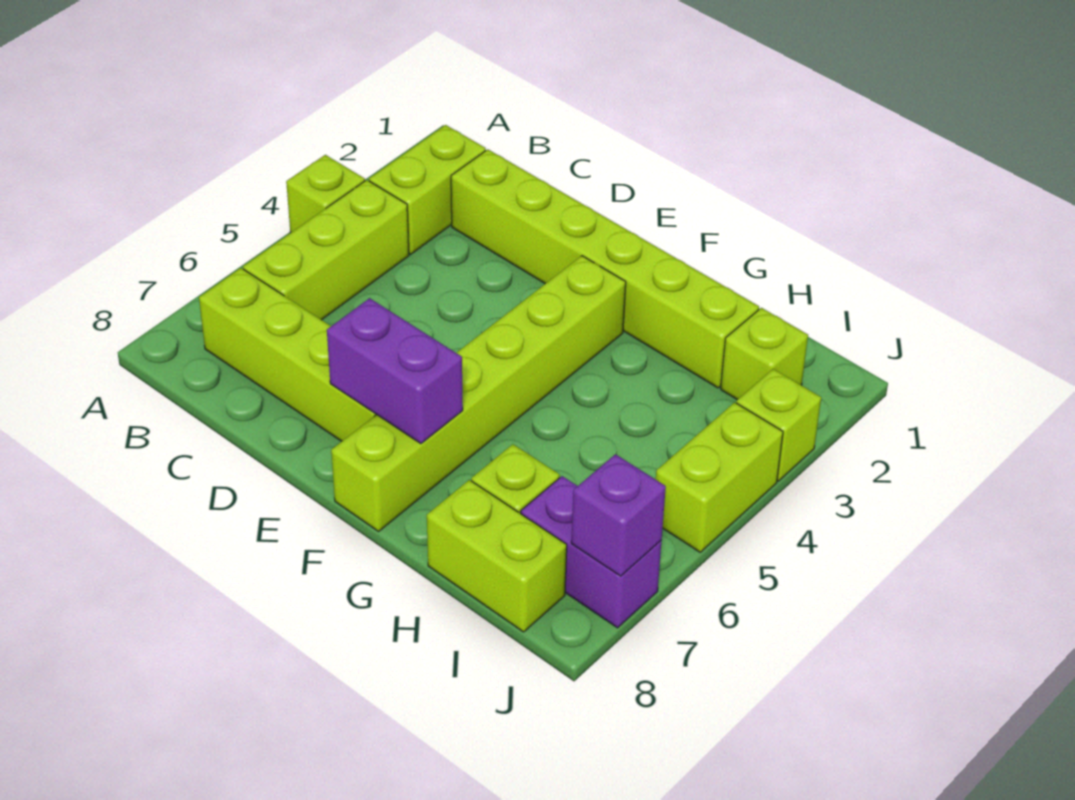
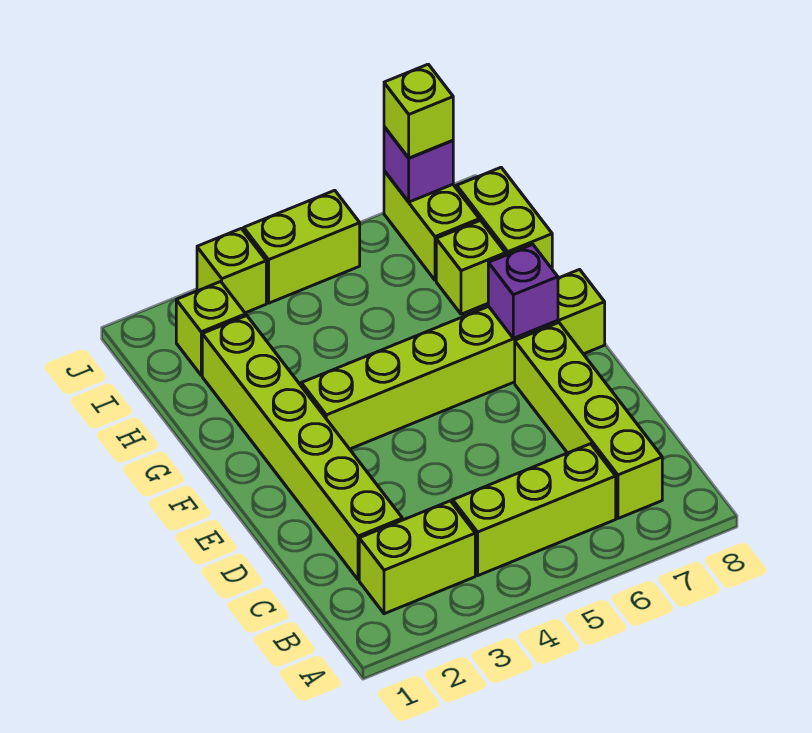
lime 1x1 brick [286,155,365,233] -> lime 1x1 brick moved to [384,64,453,158]
purple 1x2 brick [327,298,463,444] -> purple 1x1 brick [488,245,558,338]
purple 1x2 brick [521,476,661,628] -> lime 1x2 brick [384,171,479,280]

